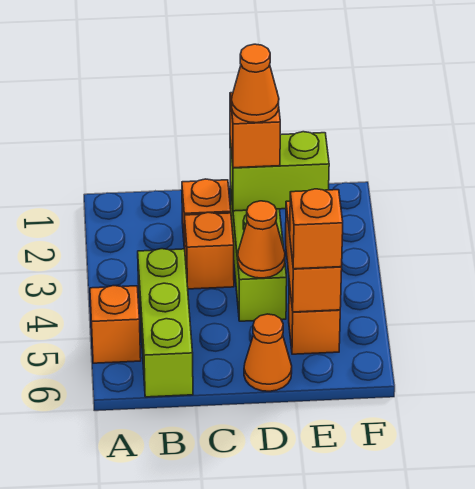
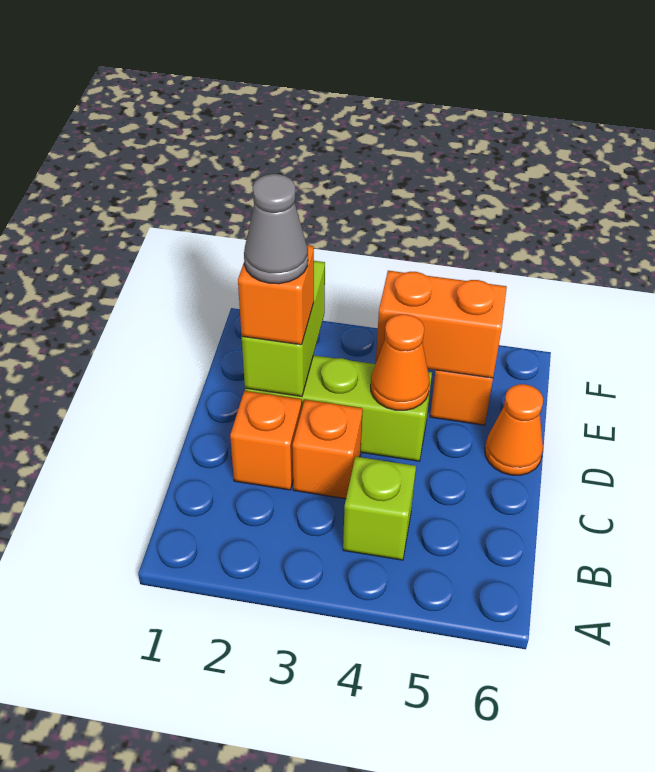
orange 1x1 brick [90,286,141,363] -> none
lime 1x3 brick [138,249,193,397] -> lime 1x1 brick [343,457,416,560]
orange 1x1 cone [232,44,279,123] -> grey 1x1 cone [244,174,308,284]
orange 1x1 brick [290,189,343,269] -> none

